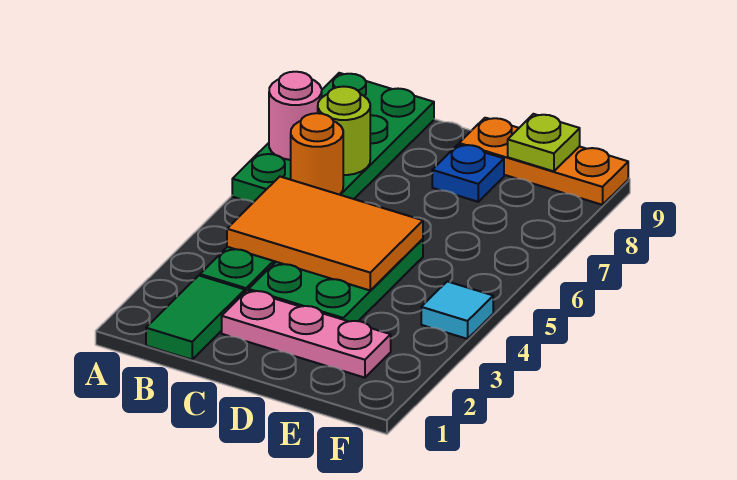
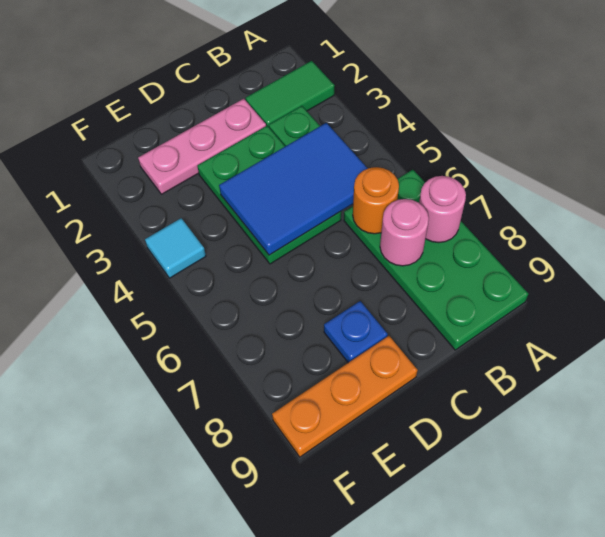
green 1x2 tile [146,276,245,360] -> green 1x2 tile turned to [246,61,335,127]
orange 2x3 tile [227,177,423,291] -> blue 2x3 tile [219,123,368,255]
lime 1x1 round brick [318,87,370,175] -> pink 1x1 round brick [380,199,429,266]
lime 1x1 plate [508,114,580,171] -> none

